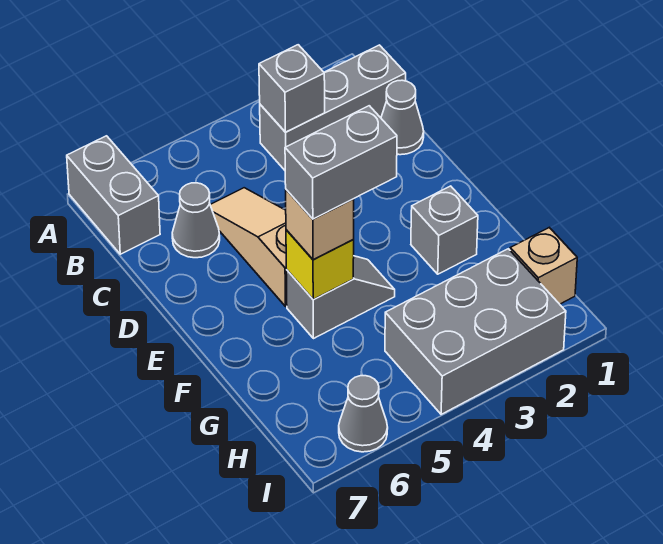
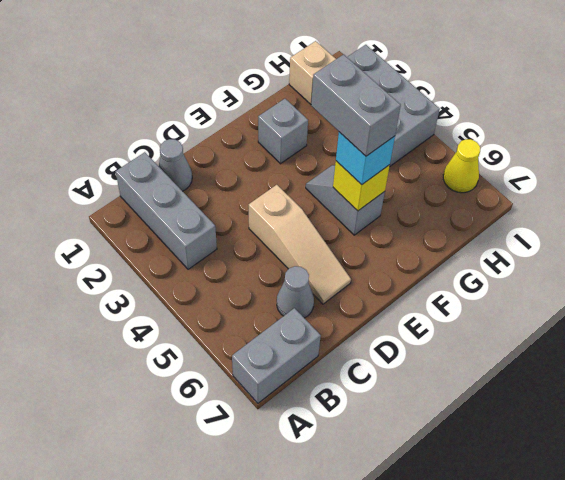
grey 1x1 brick [259,45,325,132] -> none
tan 1x3 slope [210,188,287,306] -> tan 1x3 slope turned to [249,185,351,304]
tan 1x1 brick [286,190,354,260] -> cyan 1x1 brick [336,132,395,185]
grey 1x1 cone [339,376,388,452] -> yellow 1x1 cone [443,139,480,193]

